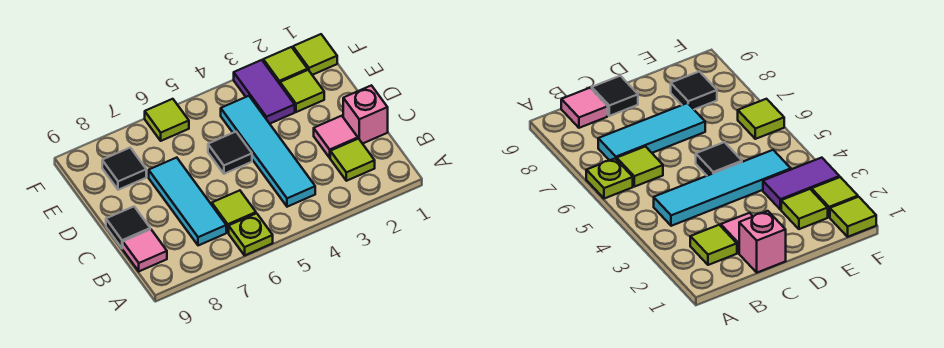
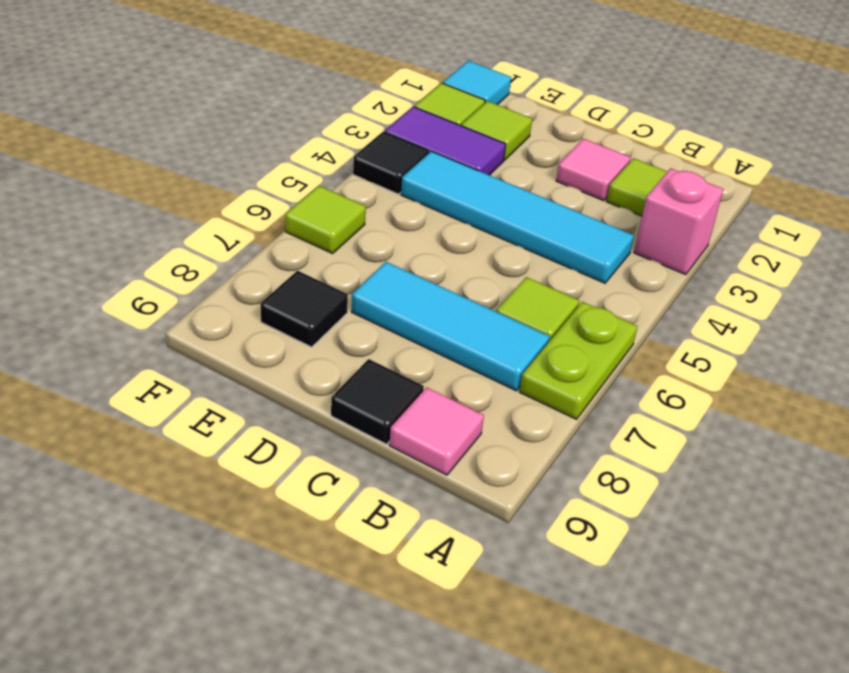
lime 1x1 plate [229,213,273,255] -> lime 1x2 plate [520,302,638,419]
pink 1x1 brick [343,85,388,144] -> pink 1x1 brick moved to [634,168,723,275]
black 1x1 tile [208,132,252,174] -> black 1x1 tile moved to [353,132,429,194]
lime 1x1 tile [293,34,337,75] -> cyan 1x1 tile [443,61,511,105]

